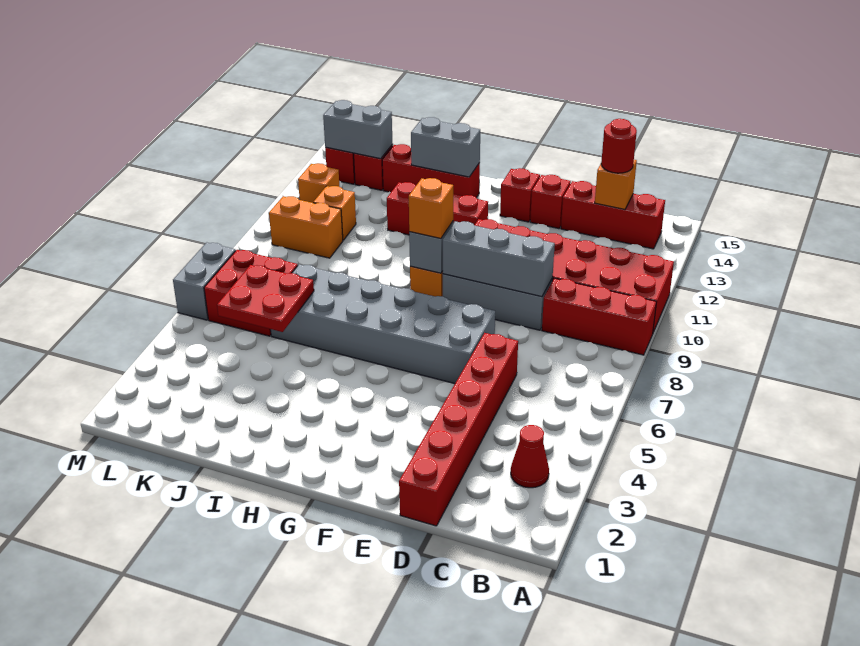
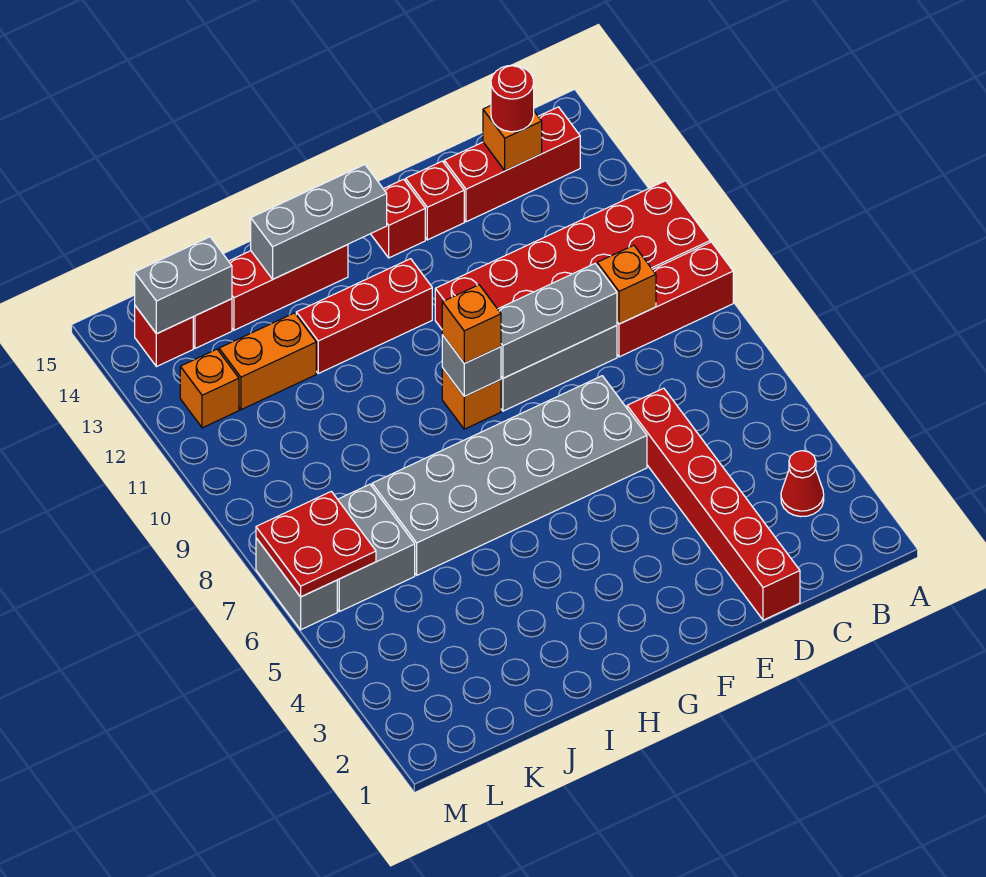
grey 1x2 brick [411,117,480,177] -> grey 1x3 brick [251,165,387,279]
red 2x2 plate [217,265,314,332] -> red 2x2 plate moved to [256,491,376,597]
red 2x2 brick [204,250,298,336] -> grey 2x2 brick [337,484,415,612]
orange 1x2 brick [269,196,343,258] -> orange 1x2 brick moved to [219,313,316,410]
orange 1x1 brick [313,186,356,240] -> orange 1x1 brick moved to [597,245,656,324]

